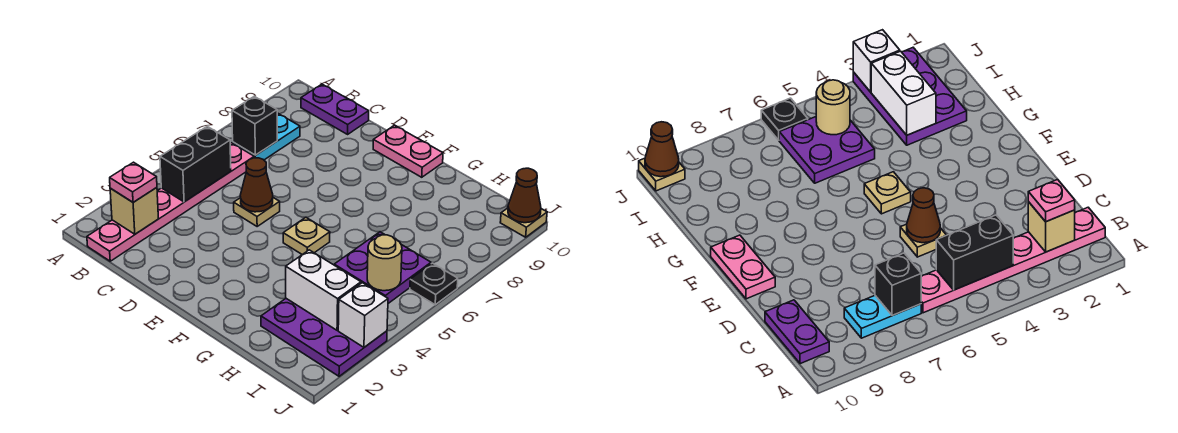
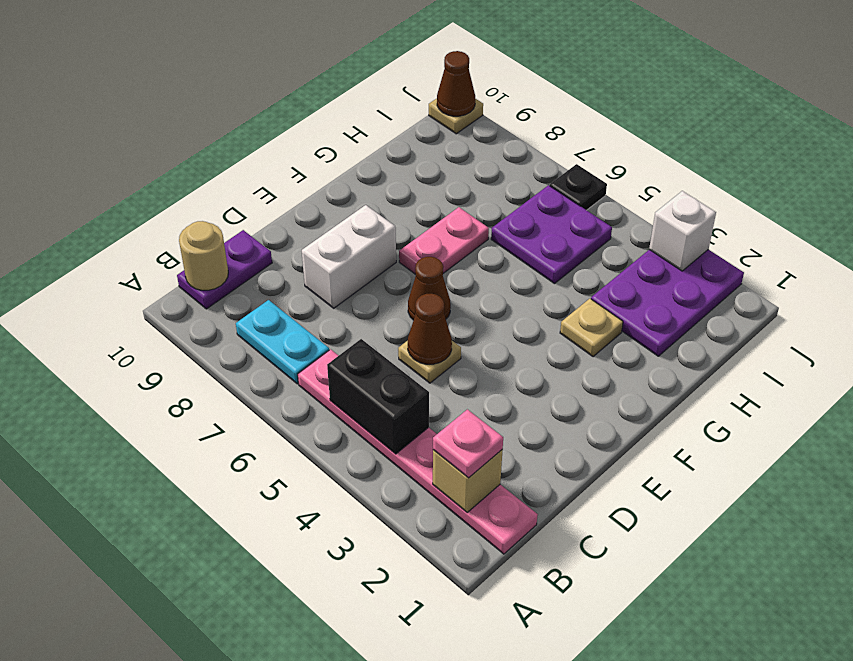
black 1x1 brick [232,96,277,155] -> none
none -> brown 1x1 cone [408,257,451,320]
pink 1x2 plate [373,125,443,177] -> pink 1x2 plate moved to [399,207,489,274]
tan 1x1 plate [283,217,330,255] -> tan 1x1 plate moved to [560,299,623,357]
white 1x2 brick [286,250,361,330] -> white 1x2 brick moved to [302,205,396,308]
tan 1x1 round brick [367,235,402,291] -> tan 1x1 round brick moved to [179,221,228,290]

